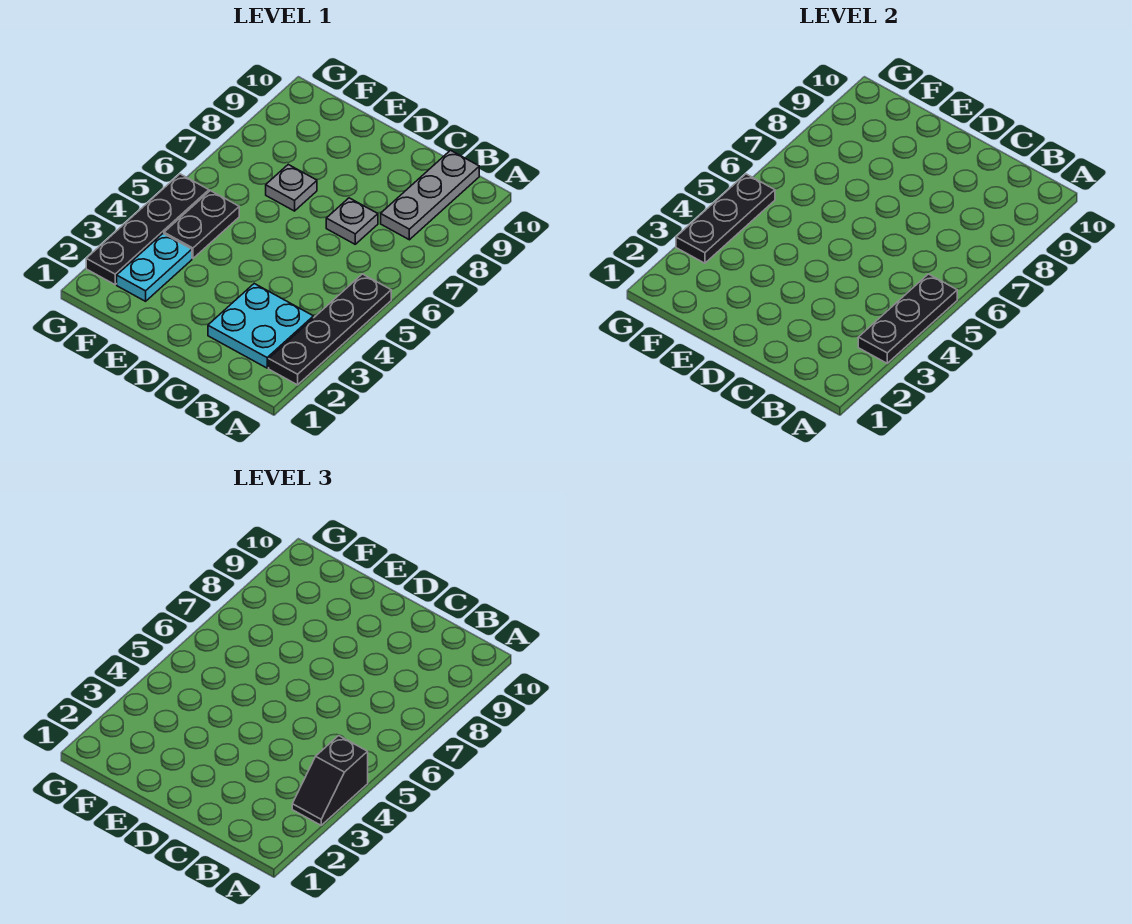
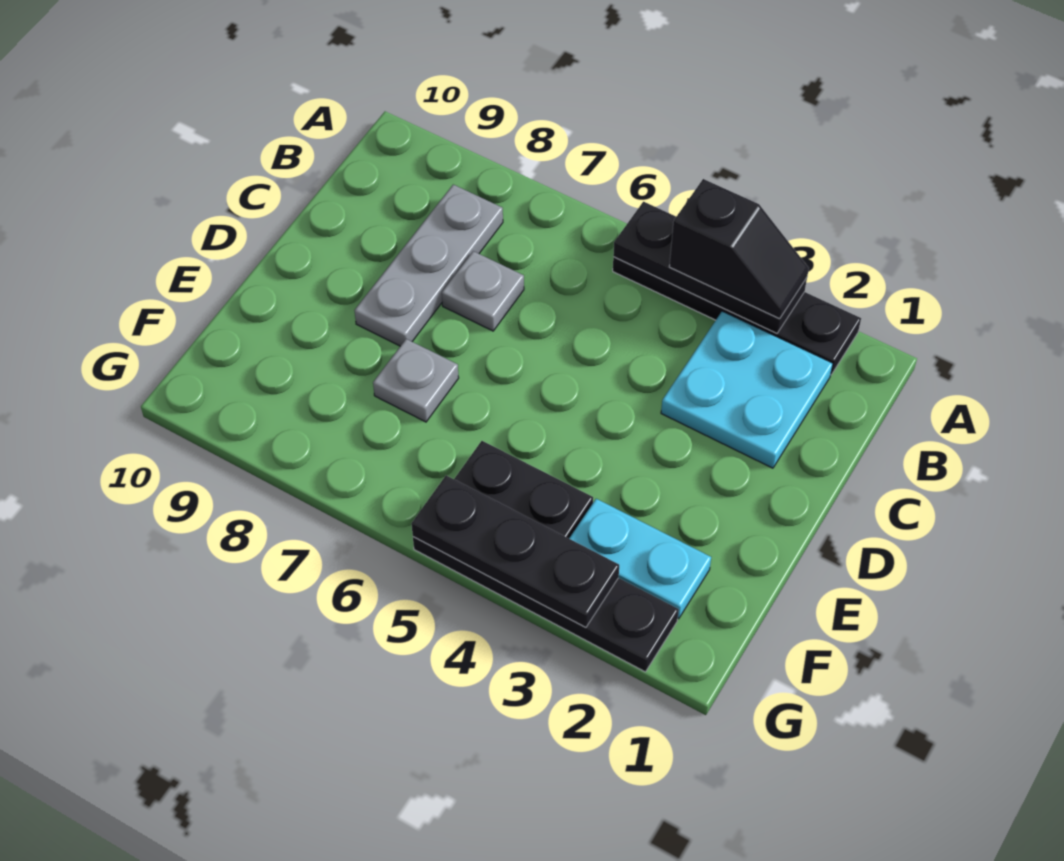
grey 1x3 plate [381,150,479,240] -> grey 1x3 plate turned to [354,185,503,346]

